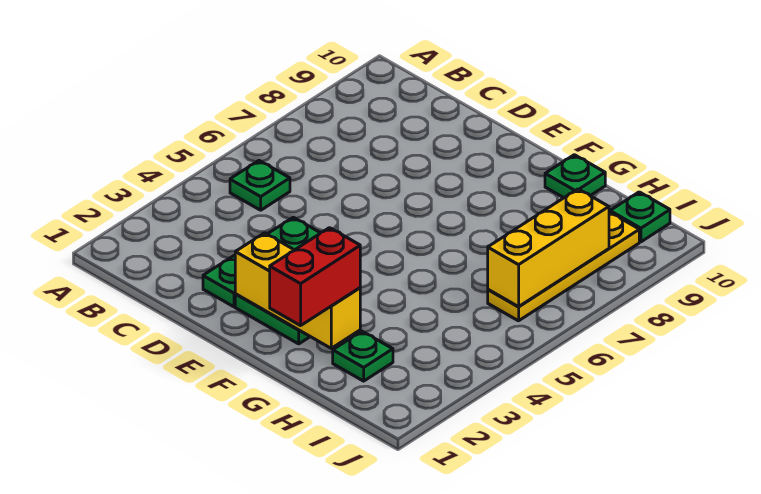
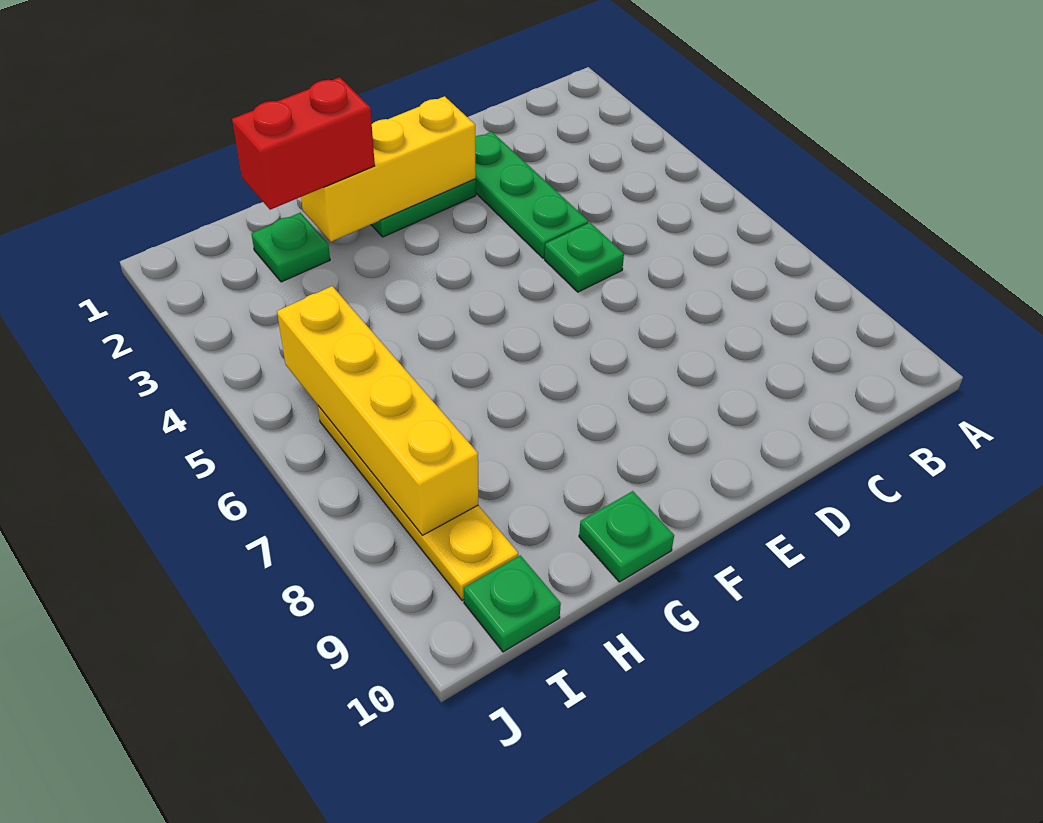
green 1x1 plate [230,161,290,210] -> green 1x1 plate moved to [545,223,624,292]
red 1x2 brick [270,228,360,326] -> red 1x2 brick turned to [232,77,375,210]
yellow 1x3 brick [488,189,609,307] -> yellow 1x4 brick [277,286,478,535]

